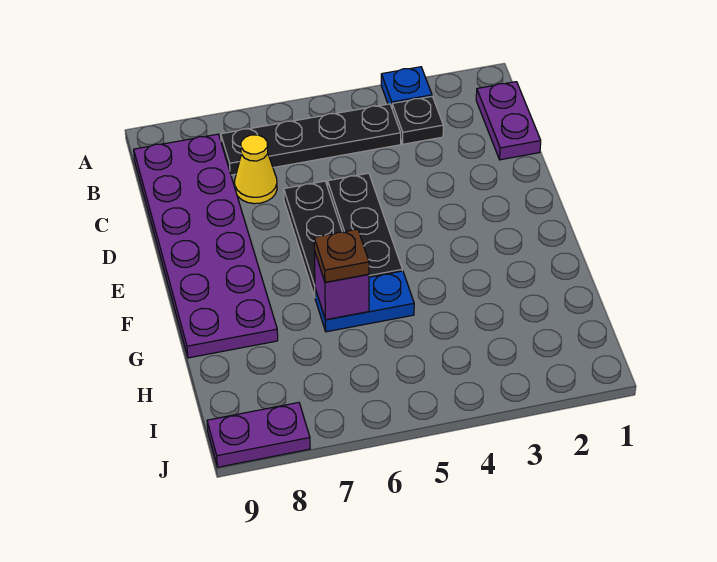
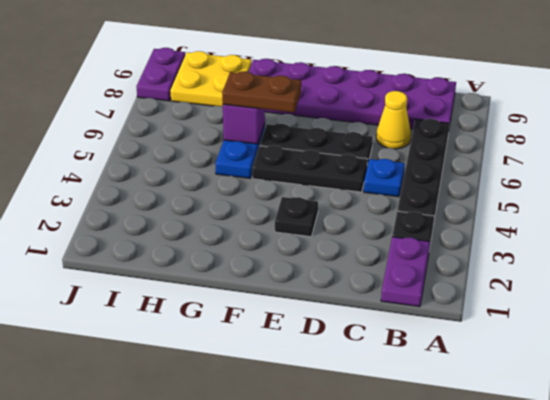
blue 1x1 plate [381,67,432,107] -> blue 1x1 plate moved to [364,159,405,197]
purple 1x2 plate [476,82,541,160] -> purple 1x2 plate turned to [381,237,430,307]
none -> black 1x1 plate [275,197,318,237]
brown 1x1 plate [314,229,369,282] -> brown 1x2 plate [222,71,301,113]
none -> yellow 2x2 plate [170,51,252,107]

